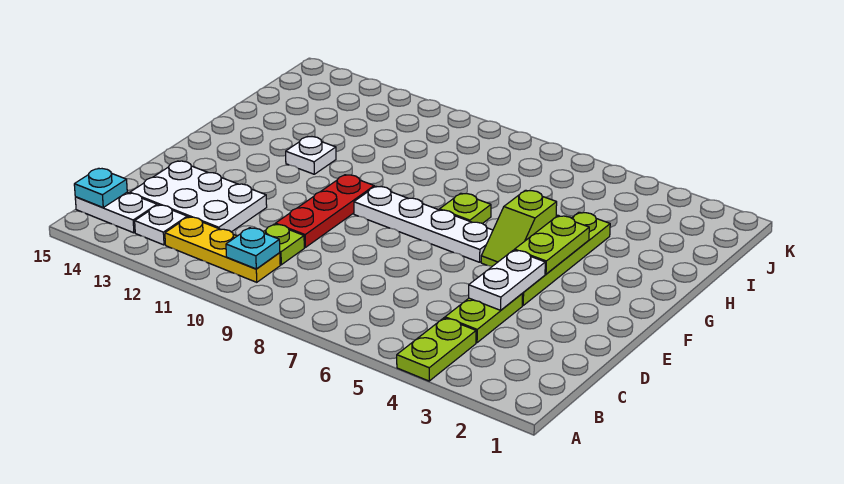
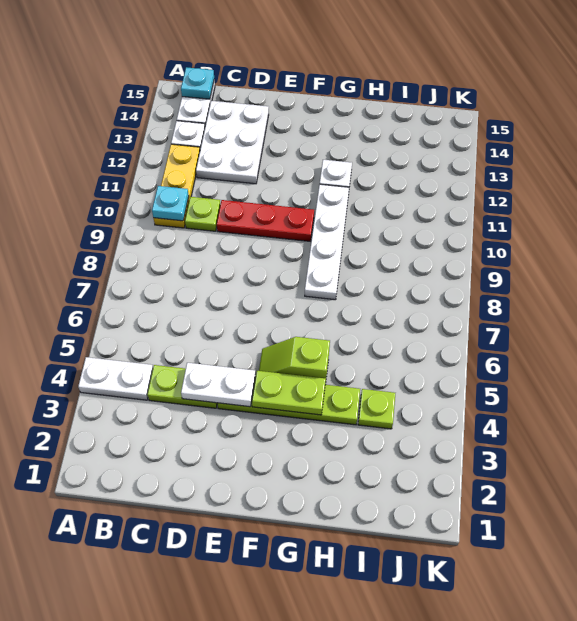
lime 1x2 plate [397,318,476,381] -> white 1x2 plate [78,357,153,400]
white 1x4 plate [354,186,493,262] -> white 1x4 plate moved to [305,184,349,300]
lime 1x1 plate [440,193,491,224] -> lime 1x1 plate moved to [358,389,395,429]

